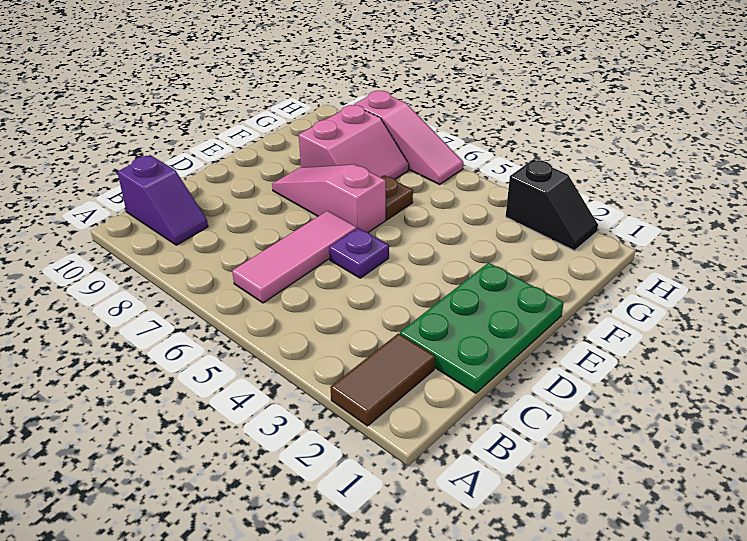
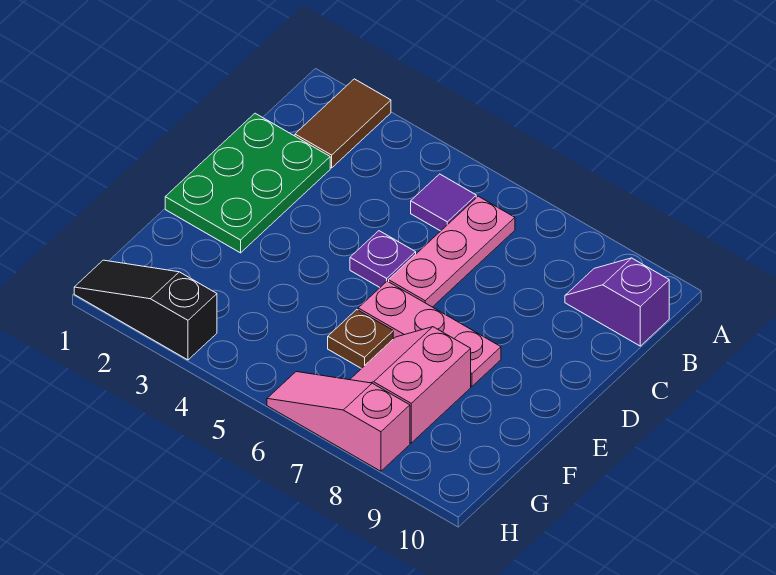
none -> purple 1x1 tile [411,174,476,231]
pink 1x3 tile [232,211,357,303] -> pink 1x3 plate [389,196,515,307]
pink 1x3 slope [272,164,386,232] -> pink 1x3 plate [358,281,501,386]
black 1x2 slope [506,159,598,251] -> black 1x3 slope [74,260,217,360]

